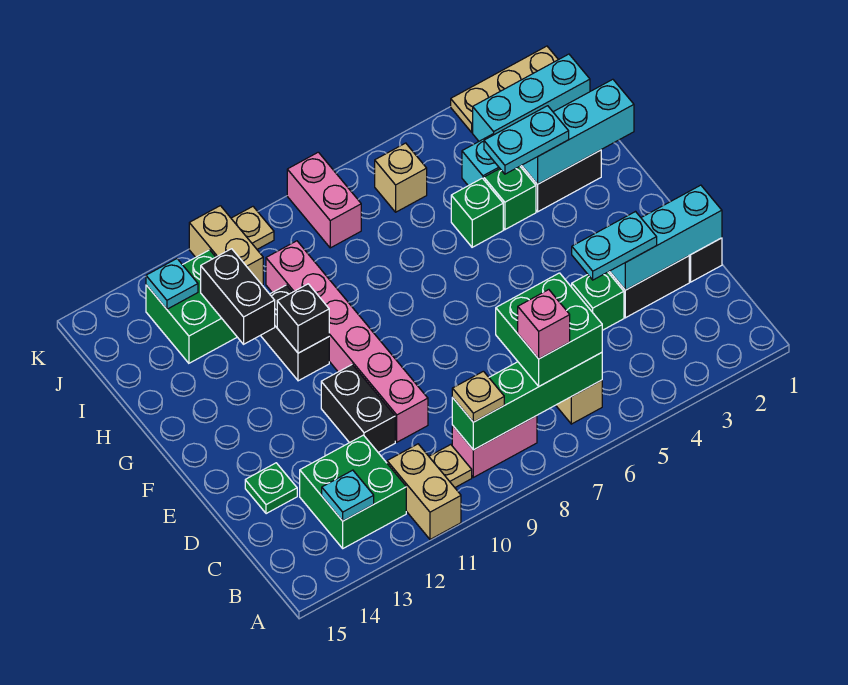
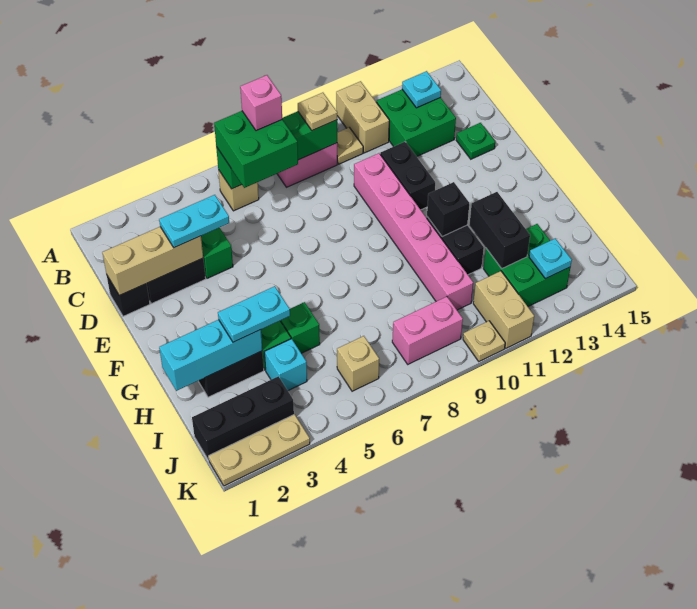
cyan 1x3 brick [610,185,722,290] -> tan 1x3 brick [102,227,203,295]
cyan 1x3 brick [473,54,590,141] -> black 1x3 brick [192,376,294,460]
pink 1x2 brick [287,152,361,248] -> pink 1x2 brick turned to [392,297,463,364]

